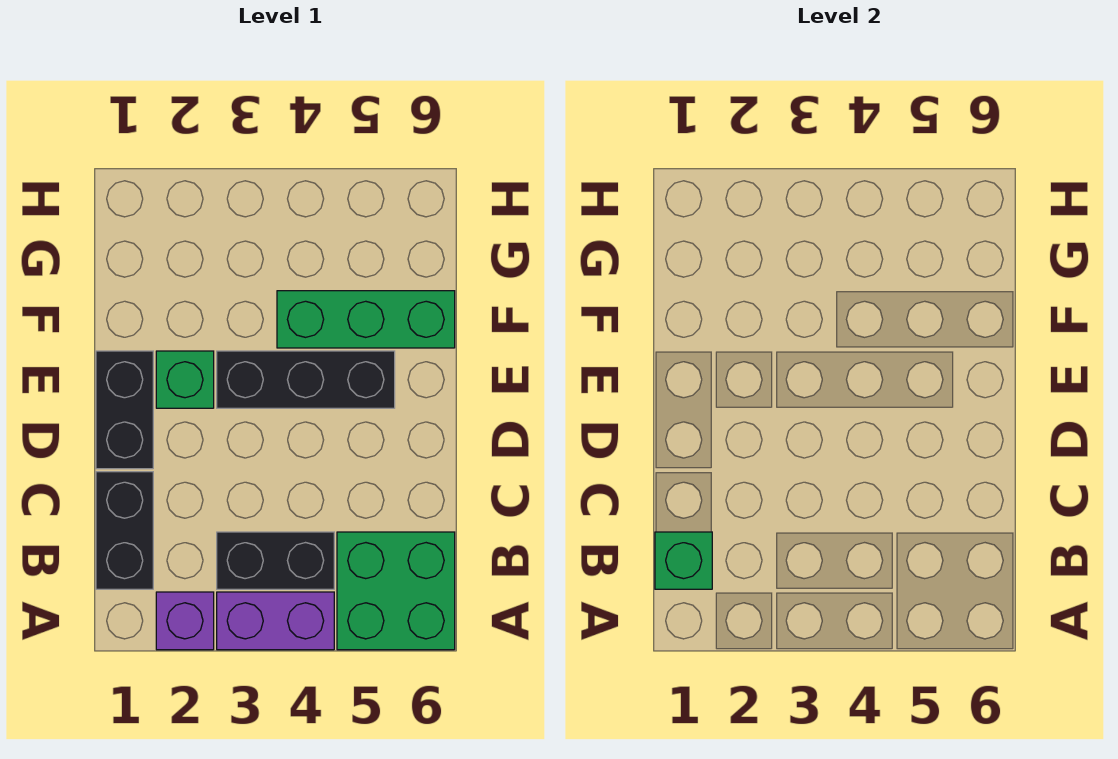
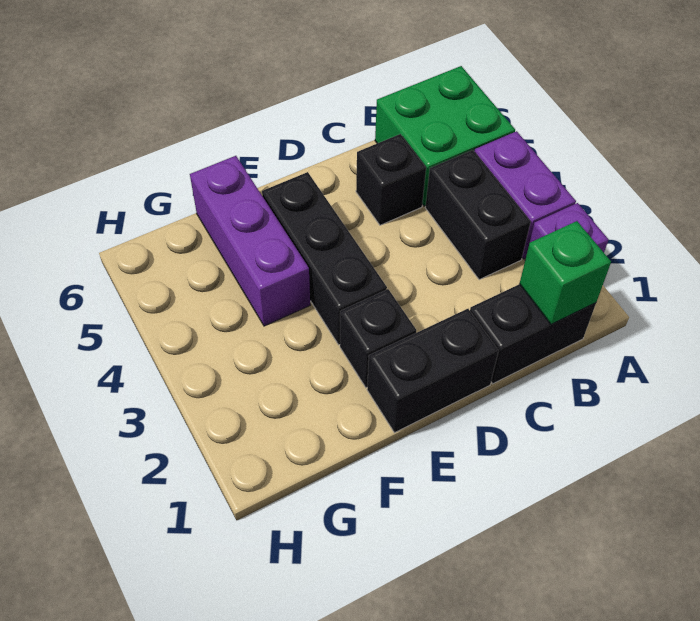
none -> black 1x1 brick [356,134,426,225]
green 1x1 brick [156,351,214,408] -> black 1x1 brick [340,289,416,388]
green 1x3 brick [277,291,455,348] -> purple 1x3 brick [190,156,310,326]

